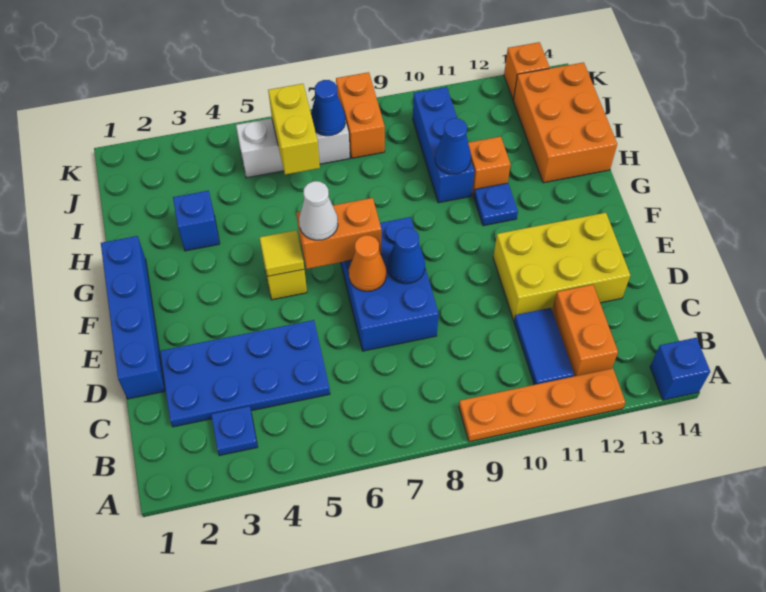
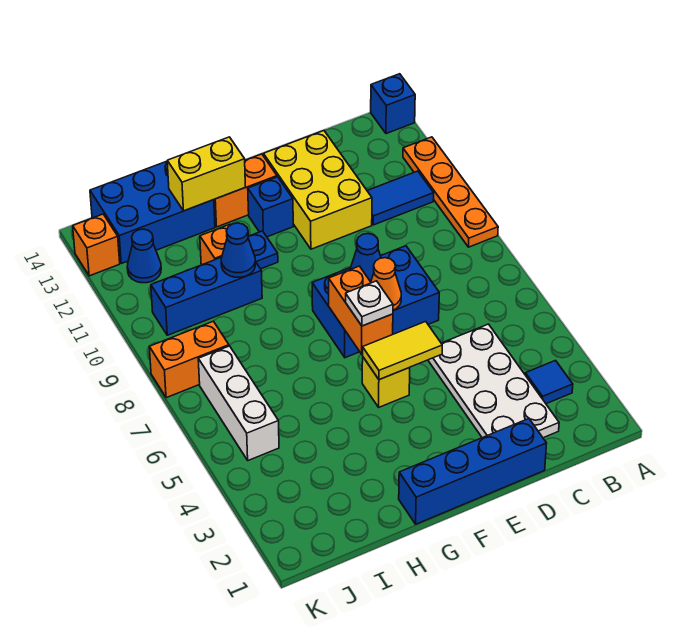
blue 1x1 plate [211,406,258,456] -> blue 1x1 tile [525,361,573,404]
orange 1x2 brick [552,285,618,376] -> orange 1x2 brick moved to [214,154,277,227]
blue 2x4 plate [160,320,330,427] -> white 2x4 plate [428,324,559,438]
yellow 1x1 tile [260,230,304,276] -> yellow 1x2 tile [363,322,442,380]
white 1x1 cone [299,181,338,240] -> white 1x1 plate [346,281,393,326]
blue 1x1 brick [173,191,220,251] -> blue 1x1 brick moved to [248,177,293,237]
orange 2x3 brick [513,62,617,183] -> blue 2x3 brick [90,161,215,264]
yellow 1x2 brick [268,84,320,175] -> yellow 1x2 brick moved to [167,137,245,211]
blue 1x1 cone [311,80,345,136] -> blue 1x1 cone moved to [127,229,161,283]

